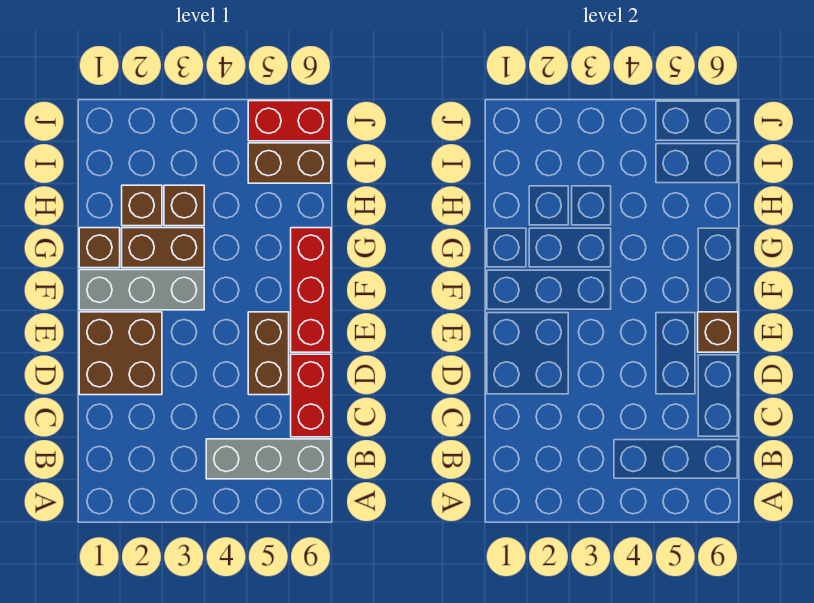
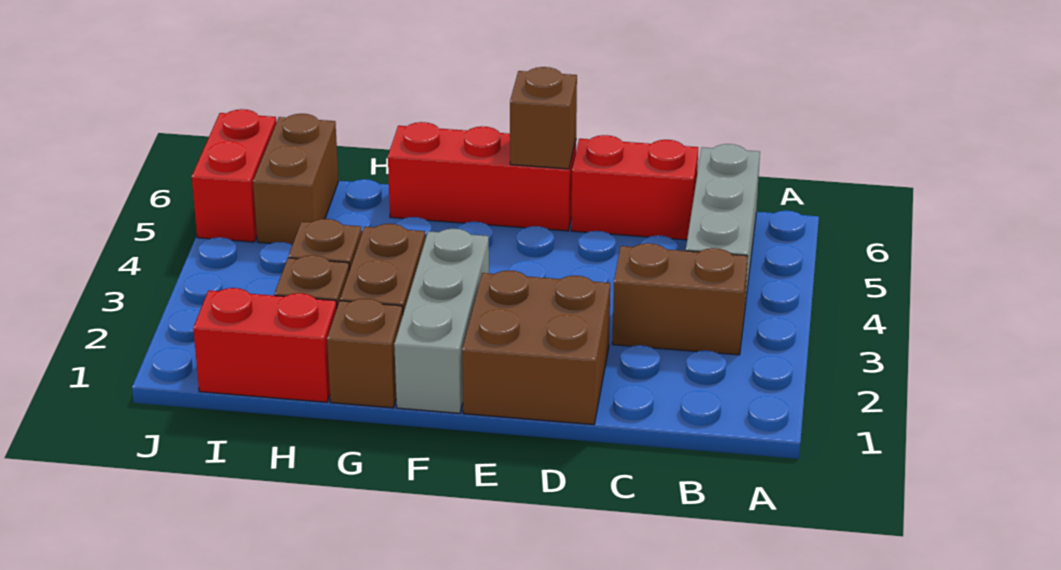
brown 1x2 brick [248,312,289,395] -> brown 1x2 brick moved to [612,243,748,355]
none -> red 1x2 brick [193,288,337,402]

